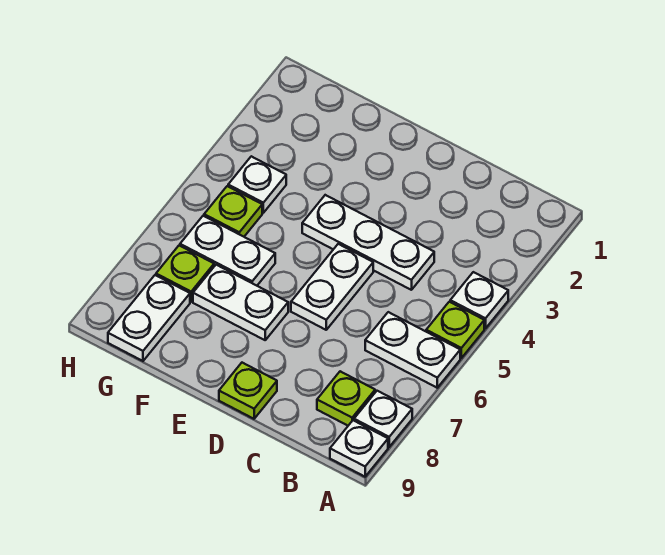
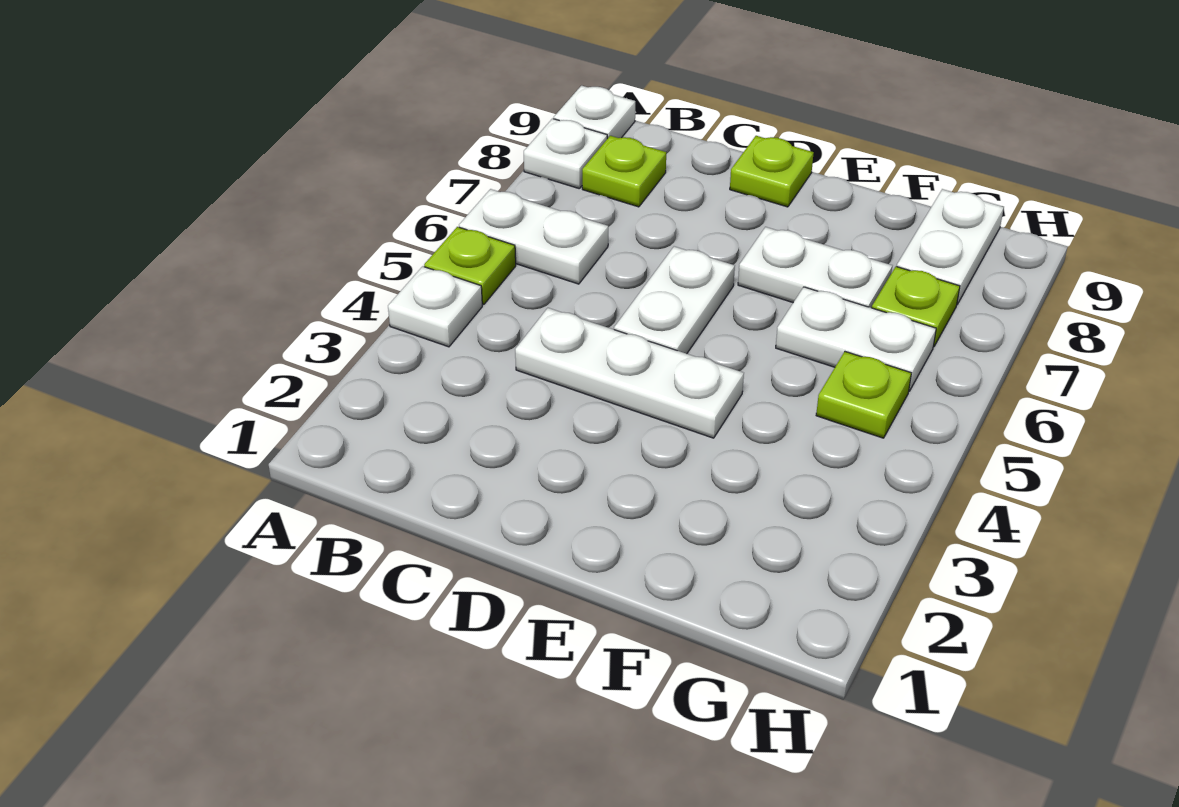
white 1x1 plate [228,156,286,213] -> none

